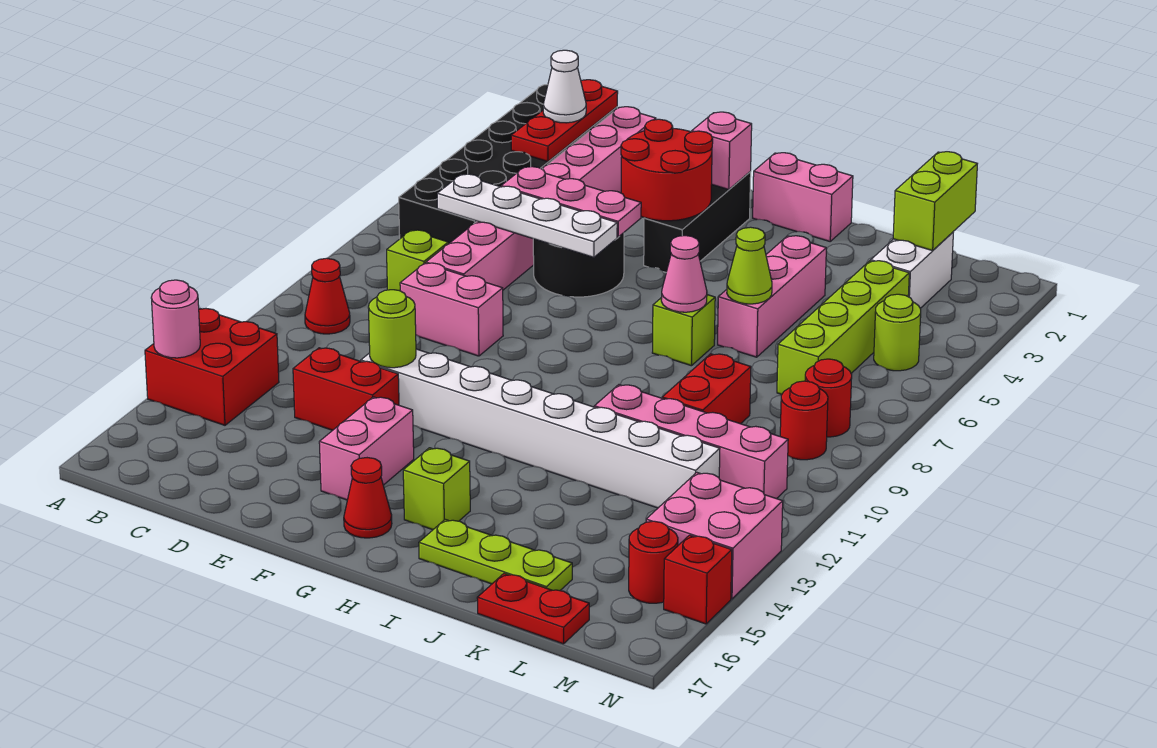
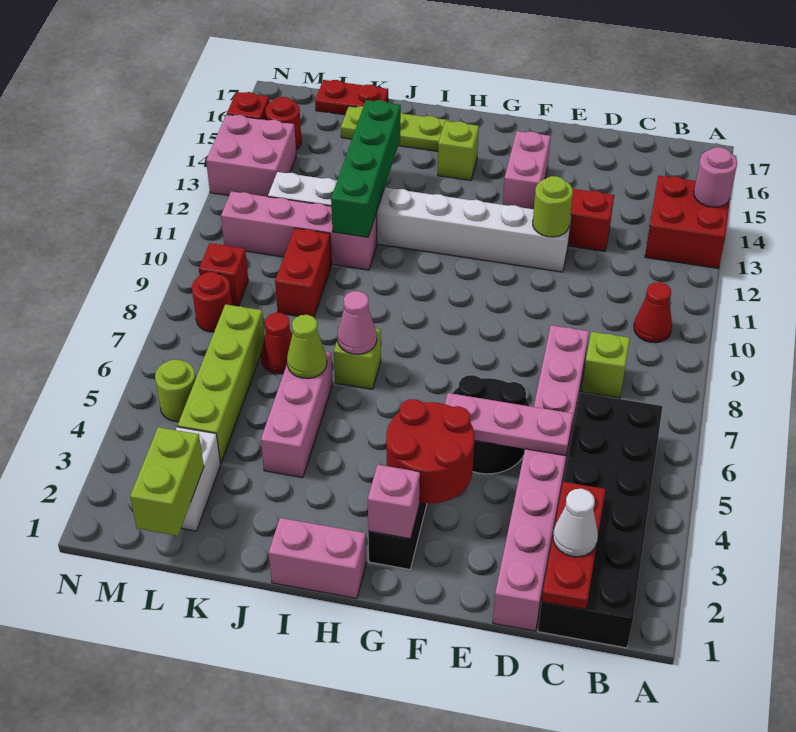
white 1x4 plate [437,174,617,257] -> none
pink 1x2 brick [400,263,503,356] -> none
red 1x1 cone [344,458,392,538] -> red 1x1 cone moved to [261,313,292,374]
none -> green 1x4 brick [331,100,401,237]
red 1x1 round brick [780,381,828,460] -> red 1x1 brick [199,243,248,306]

